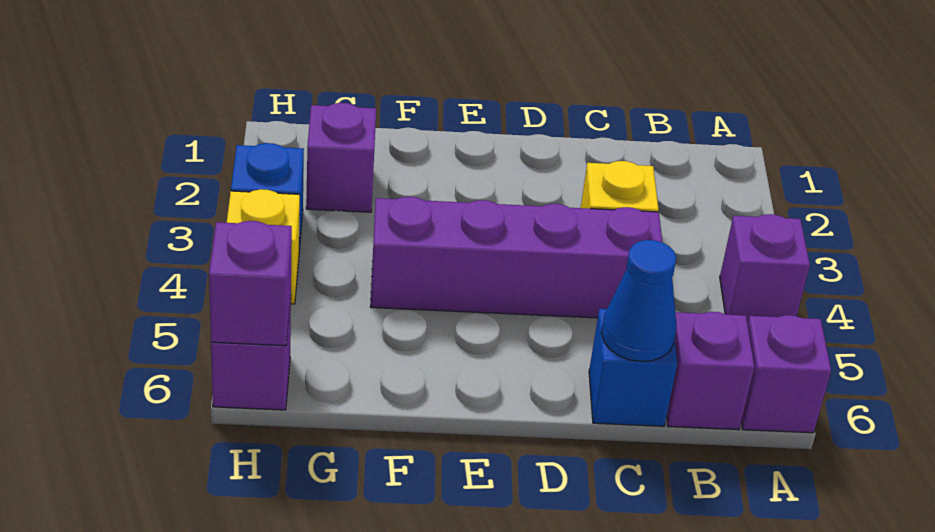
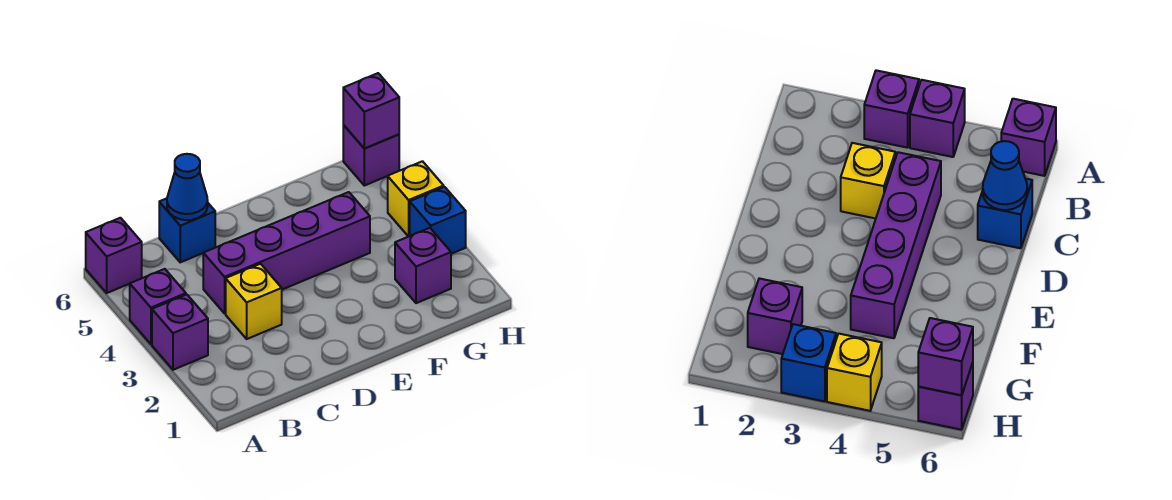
purple 1x1 brick [667,312,754,430] -> purple 1x1 brick moved to [152,295,208,370]

